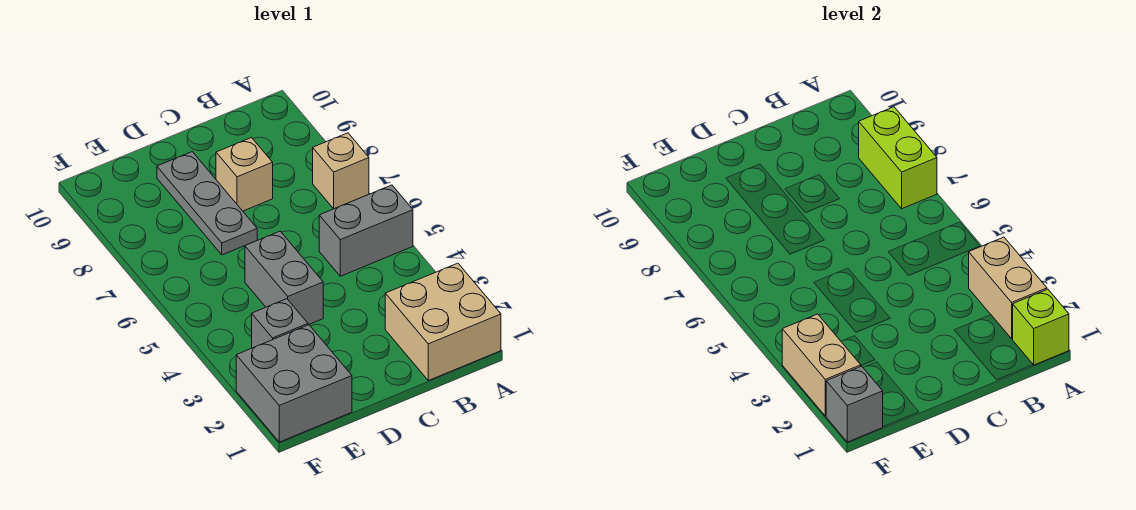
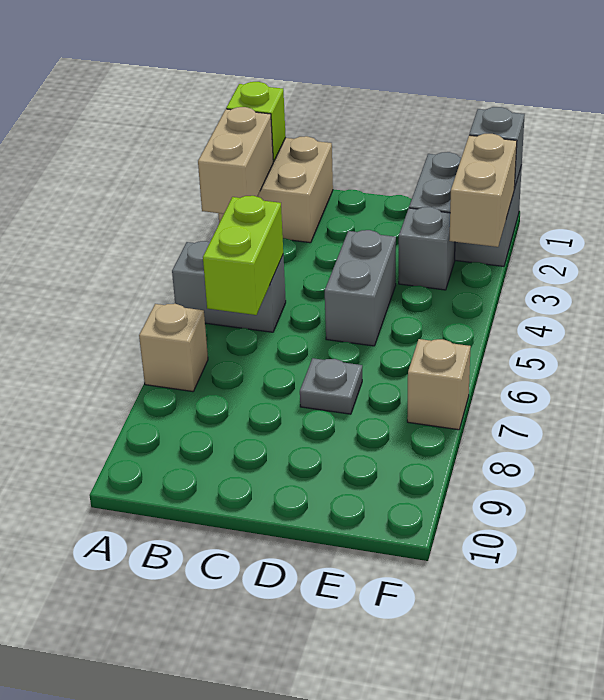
lime 1x2 brick [859,107,937,209] -> lime 1x2 brick moved to [203,196,283,315]
tan 1x1 brick [216,138,273,211] -> tan 1x1 brick moved to [407,339,471,430]
grey 1x3 plate [157,152,257,255] -> grey 1x1 plate [300,358,362,414]

